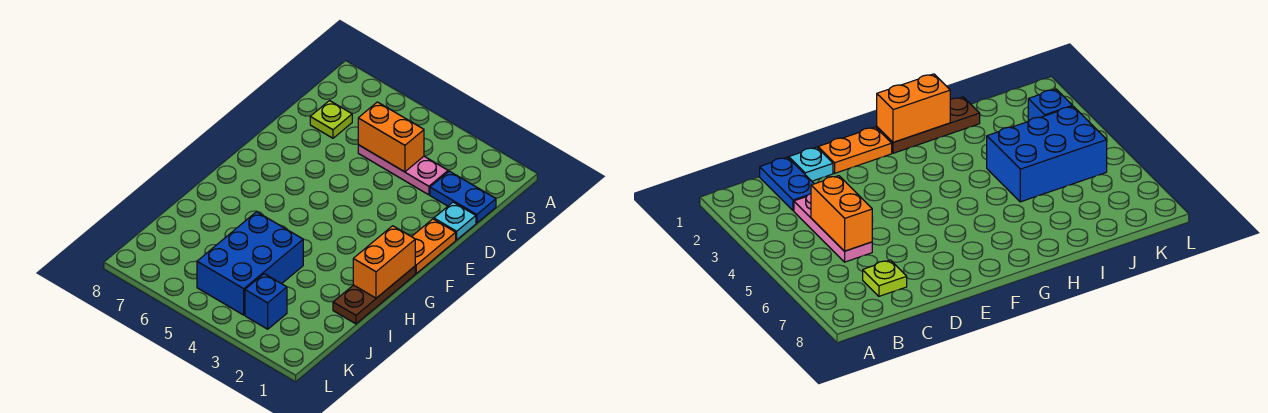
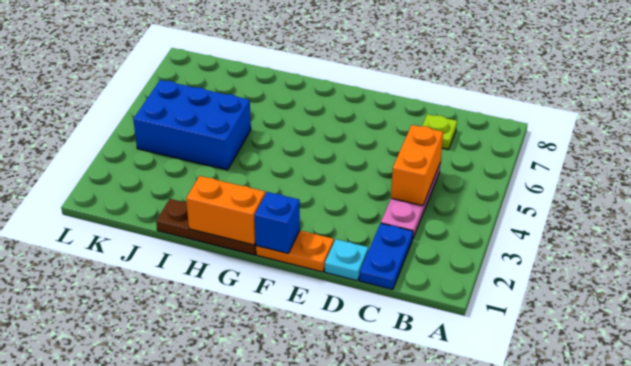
blue 1x1 brick [245,274,287,329] -> blue 1x1 brick moved to [255,192,300,253]

